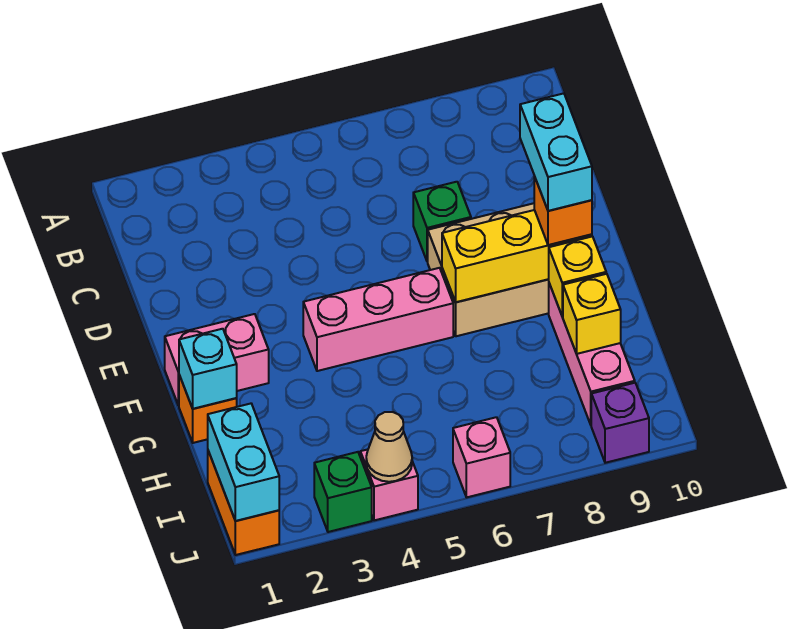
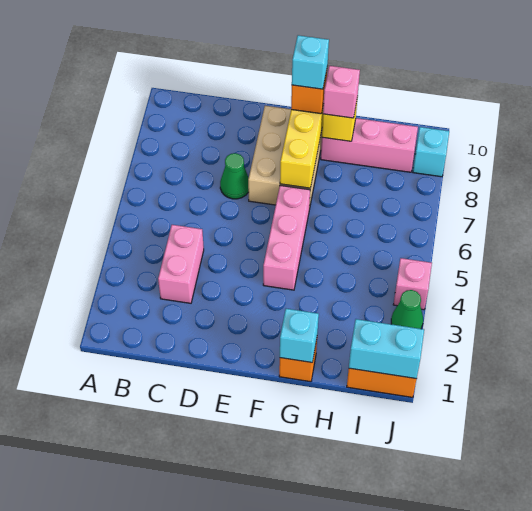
green 1x1 brick [413,182,471,262] -> green 1x1 cone [220,153,249,199]
cyan 1x2 brick [520,93,592,211] -> cyan 1x1 brick [292,35,329,89]
pink 1x2 brick [165,314,269,406] -> pink 1x2 brick moved to [158,225,204,303]
yellow 1x1 brick [563,274,621,354] -> none
green 1x1 brick [314,452,372,532] -> green 1x1 cone [391,290,423,329]
tan 1x1 cone [366,412,412,482] -> none
pink 1x1 brick [453,417,510,497] -> pink 1x1 brick moved to [323,66,360,118]
purple 1x1 brick [591,383,649,463] -> cyan 1x1 brick [413,127,449,177]

